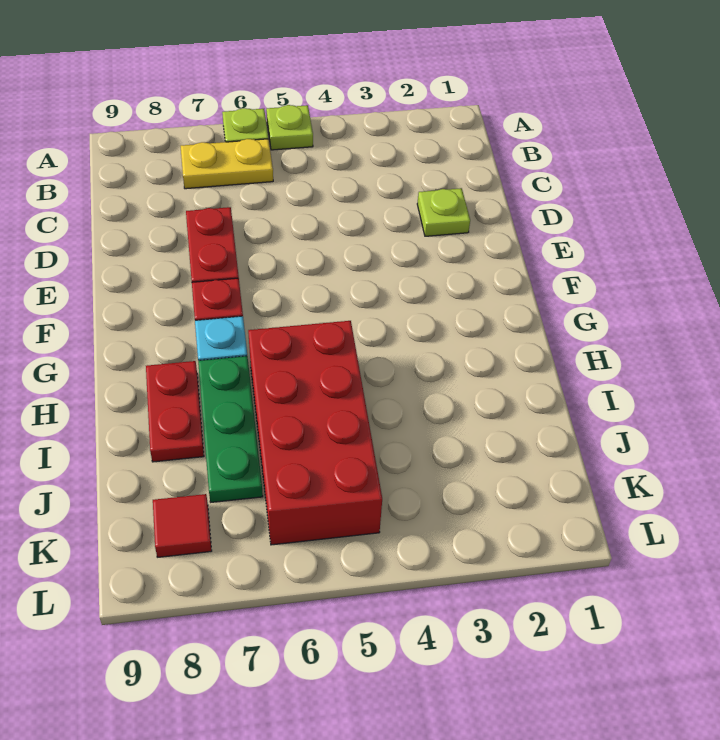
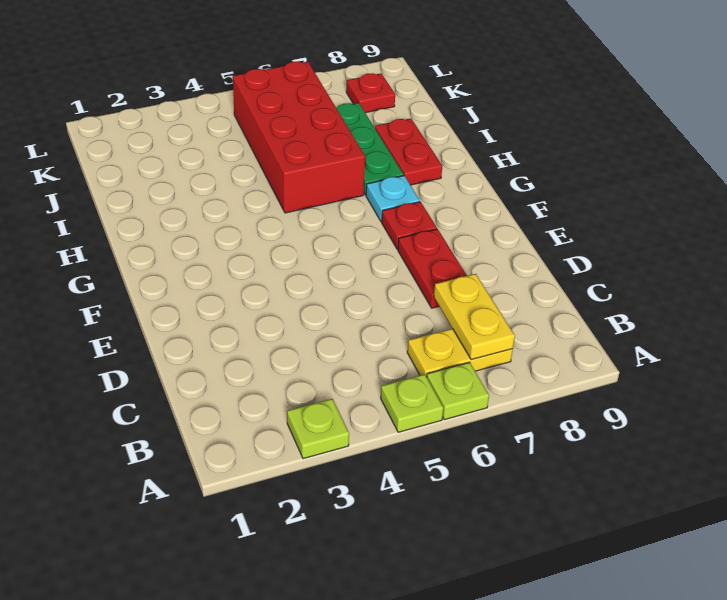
none -> yellow 1x2 plate [434,274,515,360]
lime 1x1 plate [417,188,470,236] -> lime 1x1 plate moved to [287,399,349,459]
red 1x1 tile [153,494,212,557] -> red 1x1 plate [346,73,395,113]

